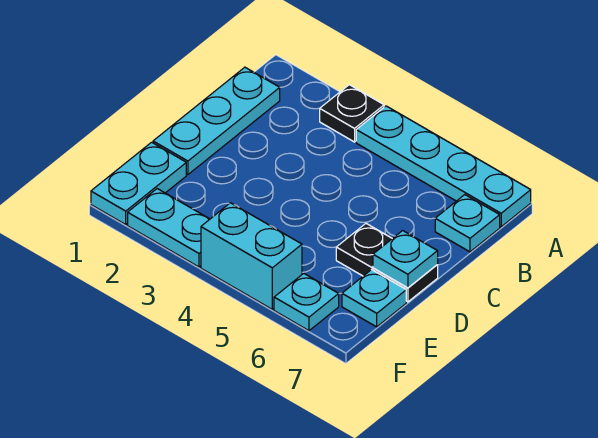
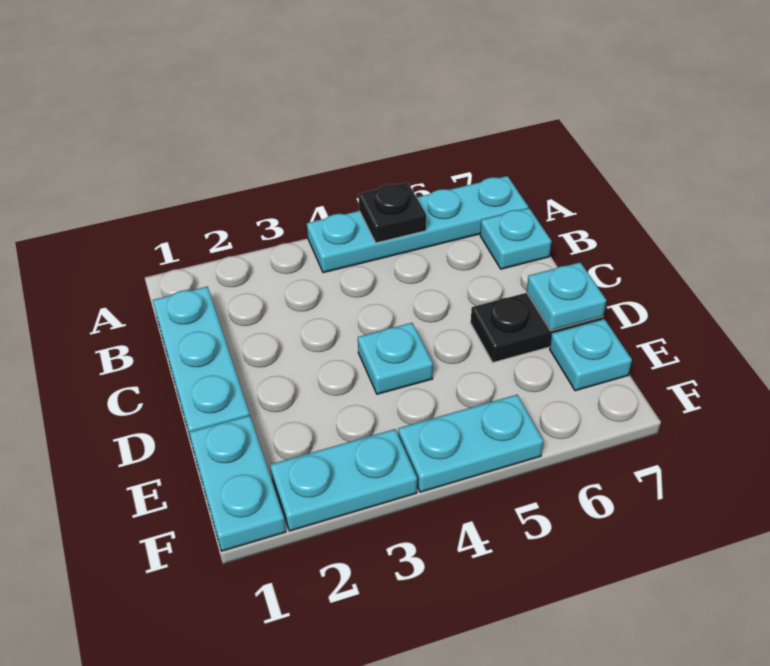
black 1x1 plate [320,85,384,142] -> black 1x1 plate moved to [358,182,426,243]
cyan 1x2 brick [201,203,302,309] -> cyan 1x2 plate [398,395,543,492]
cyan 1x1 plate [274,273,339,331] -> cyan 1x1 plate moved to [358,323,433,394]

